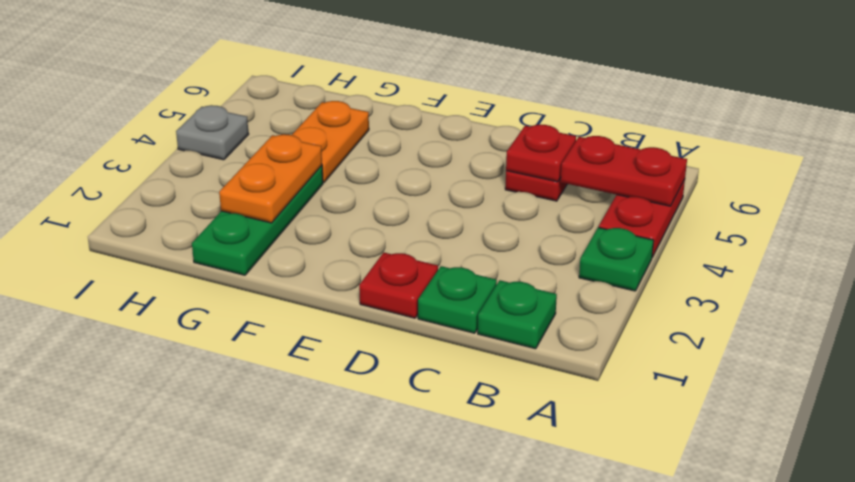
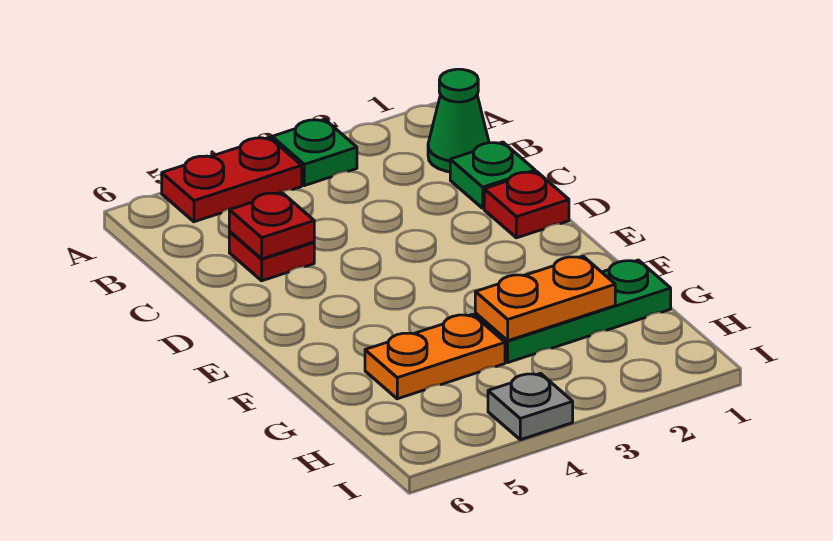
red 1x2 plate [560,136,687,206] -> none
green 1x1 plate [478,280,557,349] -> green 1x1 cone [428,69,489,172]

